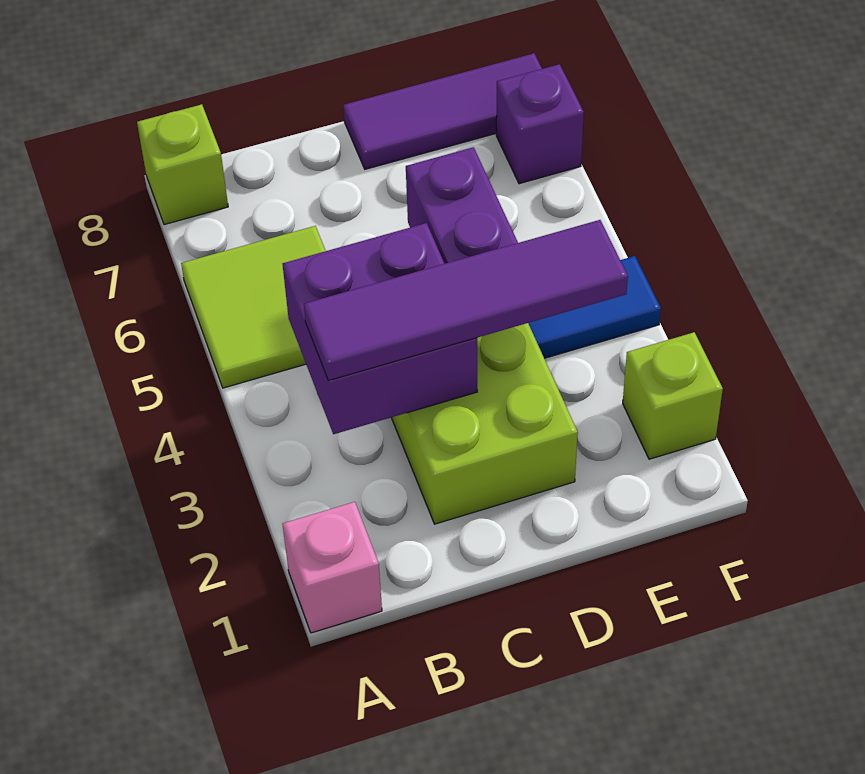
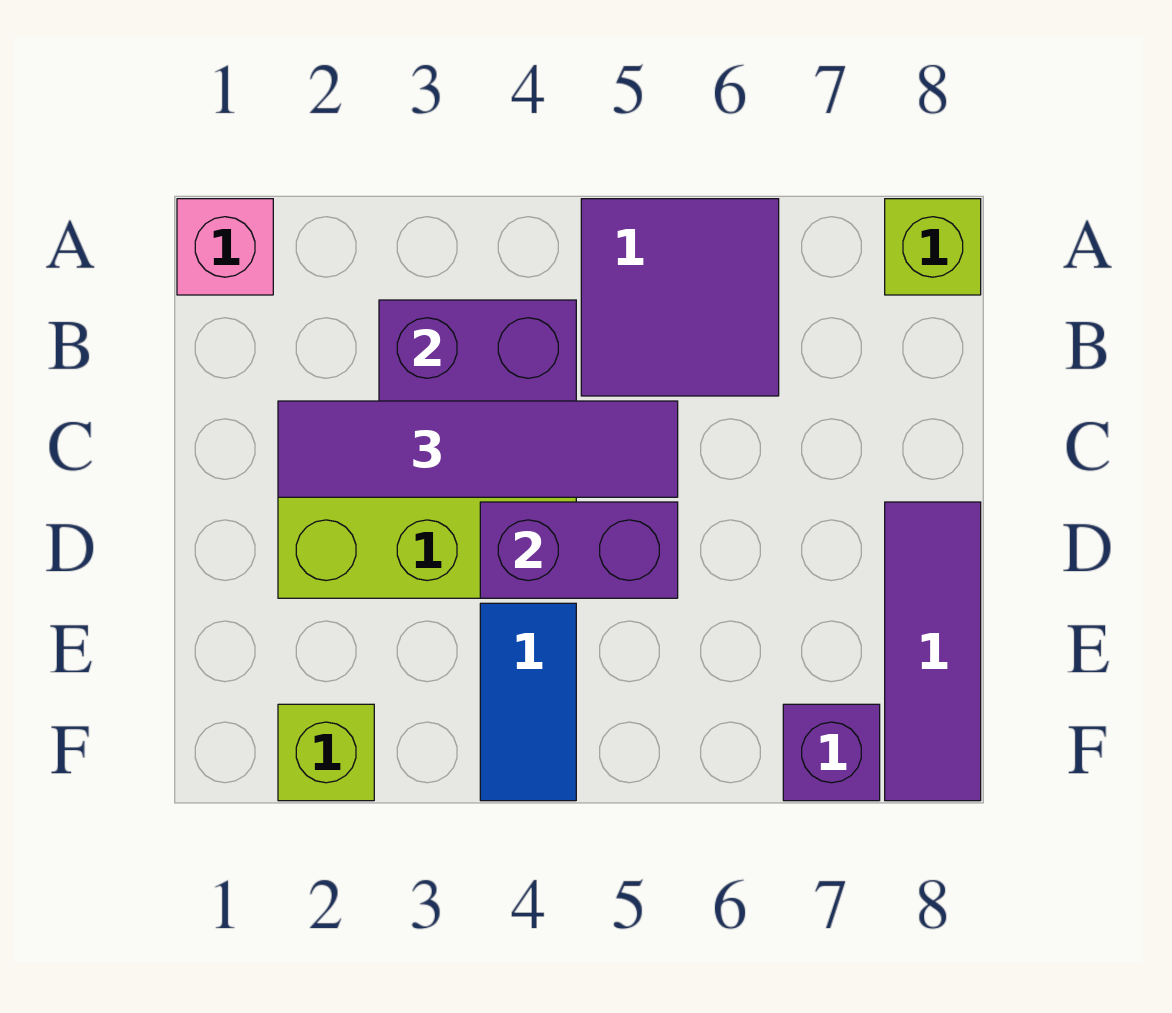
lime 2x2 tile [181,226,326,388] -> purple 2x2 tile [581,199,779,396]
purple 1x4 tile [304,220,628,381] -> purple 1x4 tile turned to [278,401,678,497]

